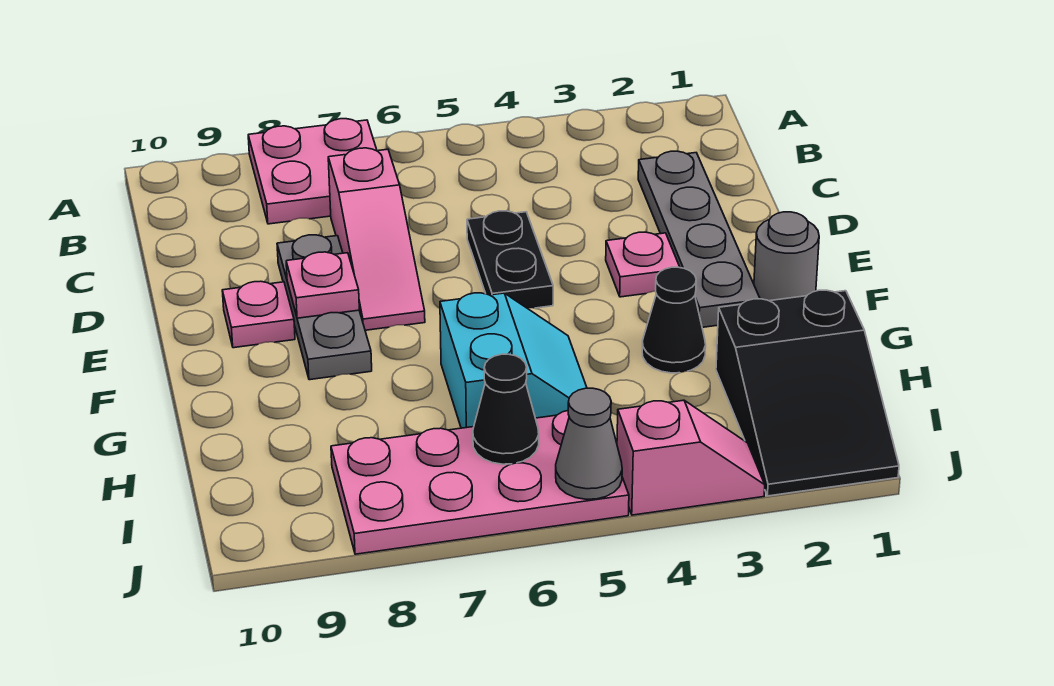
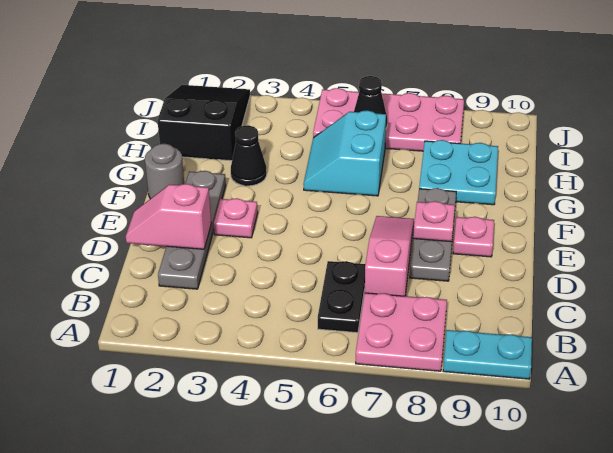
none -> cyan 1x2 plate [443,330,532,379]
black 1x2 plate [467,211,553,308] -> black 1x2 plate moved to [318,261,365,333]
none -> cyan 2x2 plate [419,140,498,205]
pink 1x2 slope [617,400,765,515] -> pink 1x2 slope moved to [126,184,211,249]
grey 1x1 cone [556,388,622,499] -> none

